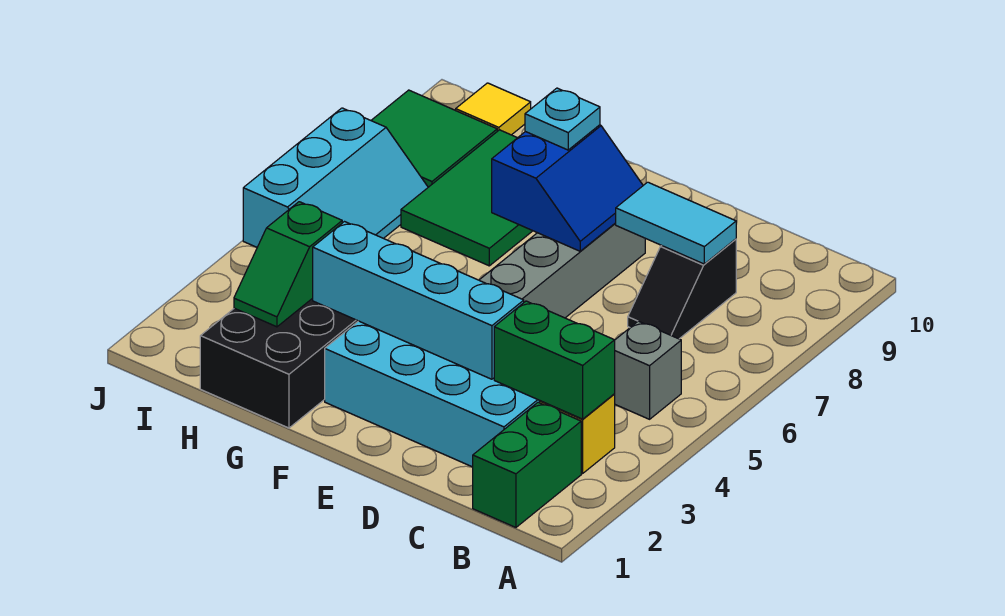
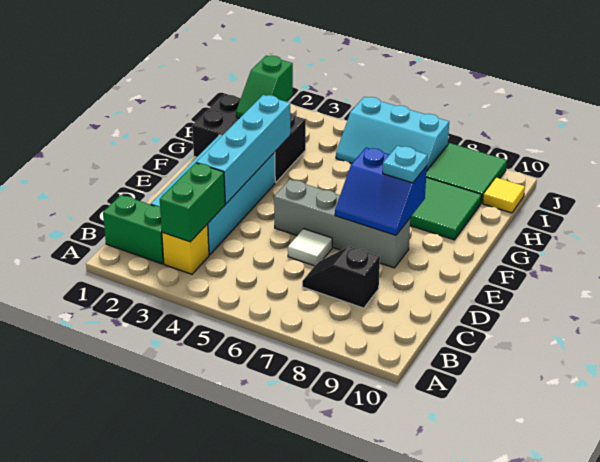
grey 1x1 brick [615,321,681,419] -> none
cyan 1x2 tile [616,182,736,264] -> none
none -> white 1x1 tile [288,229,332,266]
green 1x2 slope [234,202,342,327] -> green 1x2 slope turned to [236,56,293,118]

